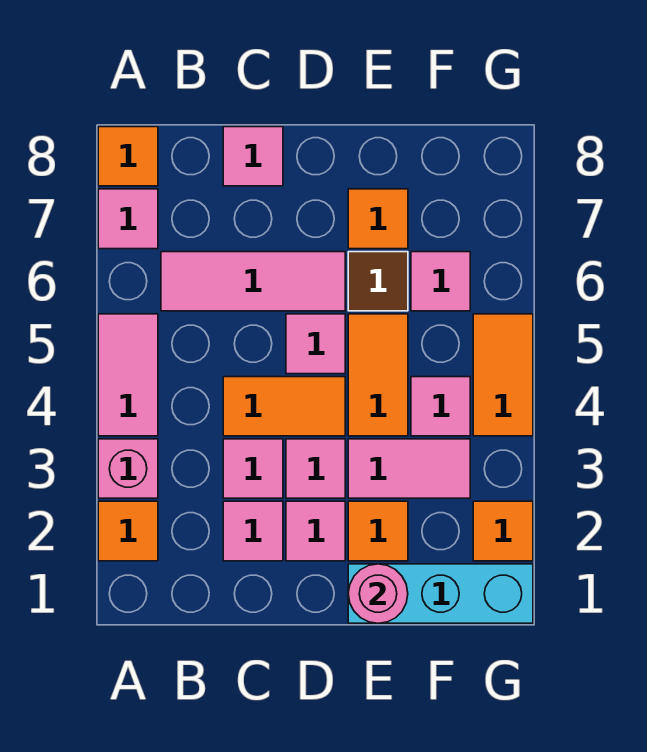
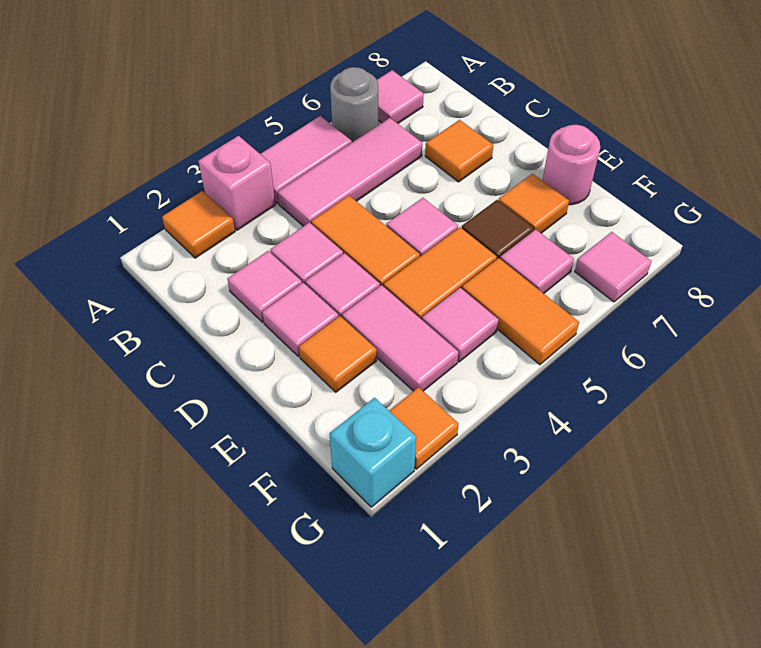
none -> grey 1x1 round brick [330,67,378,142]
orange 1x1 tile [98,127,158,186] -> orange 1x1 tile moved to [425,120,493,182]
pink 1x3 tile [161,252,345,311] -> pink 1x3 tile turned to [278,118,422,226]
pink 1x1 tile [223,127,283,186] -> pink 1x1 tile moved to [575,232,651,302]
cyan 1x3 brick [348,564,533,623] -> cyan 1x1 brick [330,398,416,507]
pink 1x1 round brick [348,564,408,623] -> pink 1x1 round brick moved to [542,125,600,205]
orange 1x2 tile [473,314,533,436] -> orange 1x2 tile turned to [462,258,579,365]

